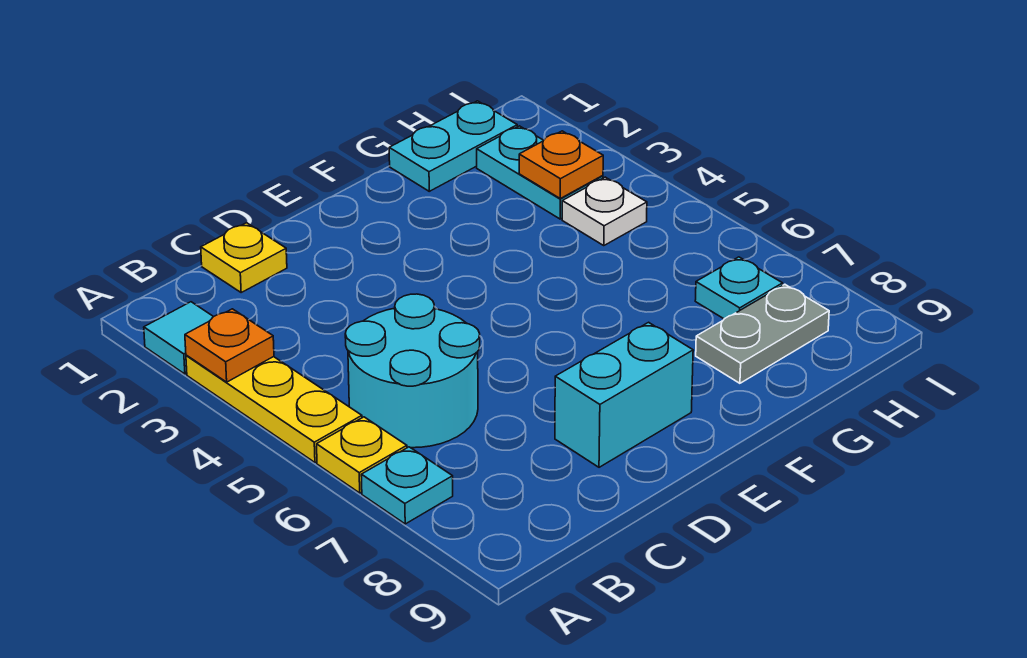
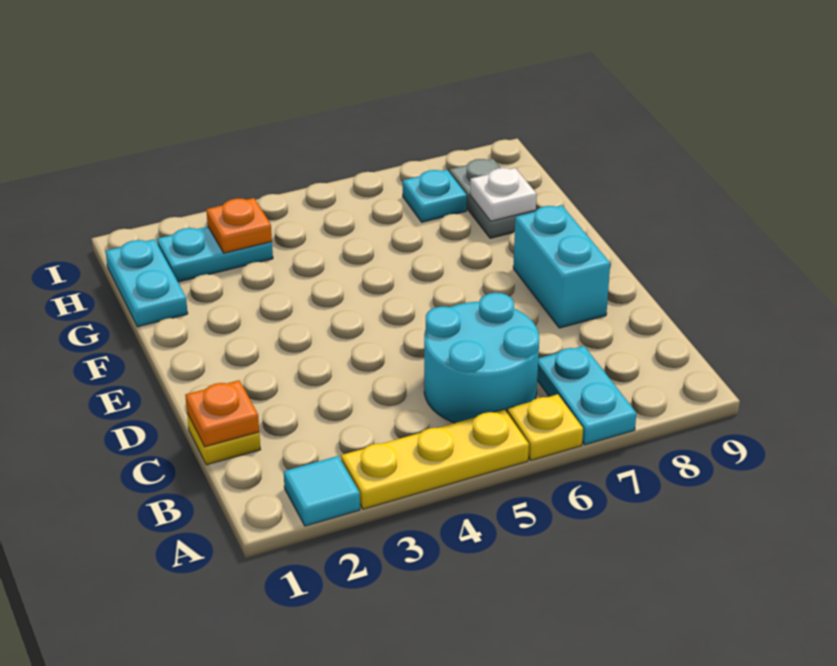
orange 1x1 plate [185,309,274,382] -> orange 1x1 plate moved to [185,380,259,447]
cyan 1x1 plate [361,447,453,524] -> cyan 1x2 plate [537,346,636,445]
white 1x1 plate [562,177,647,246] -> white 1x1 plate moved to [470,168,537,221]

